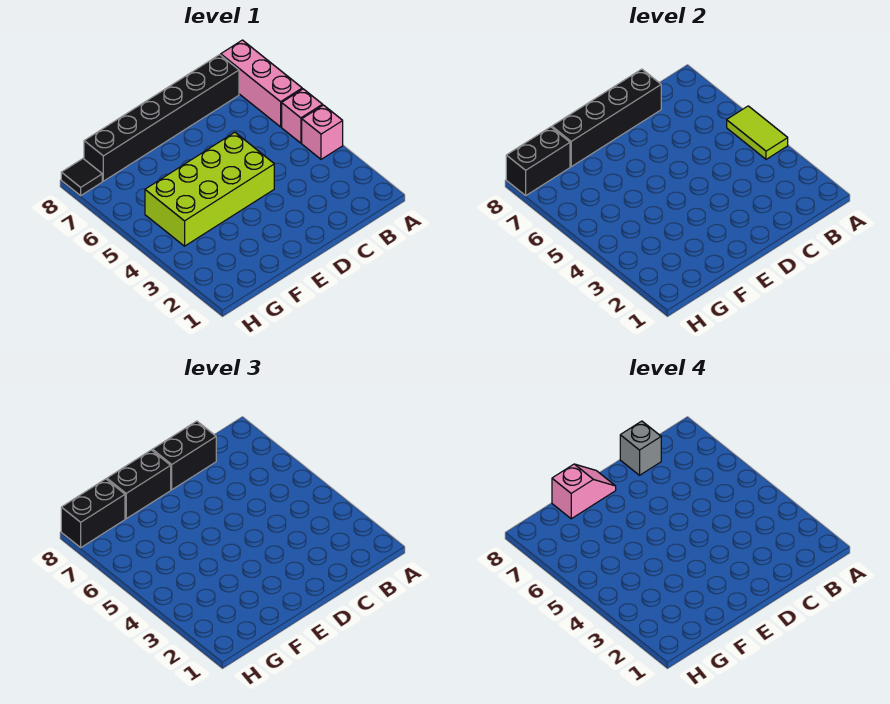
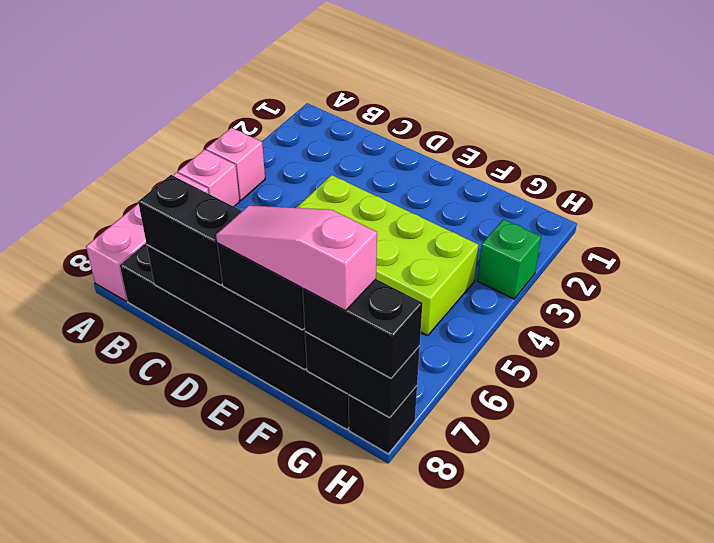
lime 1x2 tile [727,106,788,159] -> none
grey 1x1 brick [620,421,661,475] -> none
pink 1x2 slope [552,464,616,519] -> pink 1x3 slope [216,206,377,311]
none -> green 1x1 brick [477,219,541,299]
black 1x1 tile [61,159,102,195] -> black 1x1 brick [349,386,417,454]

